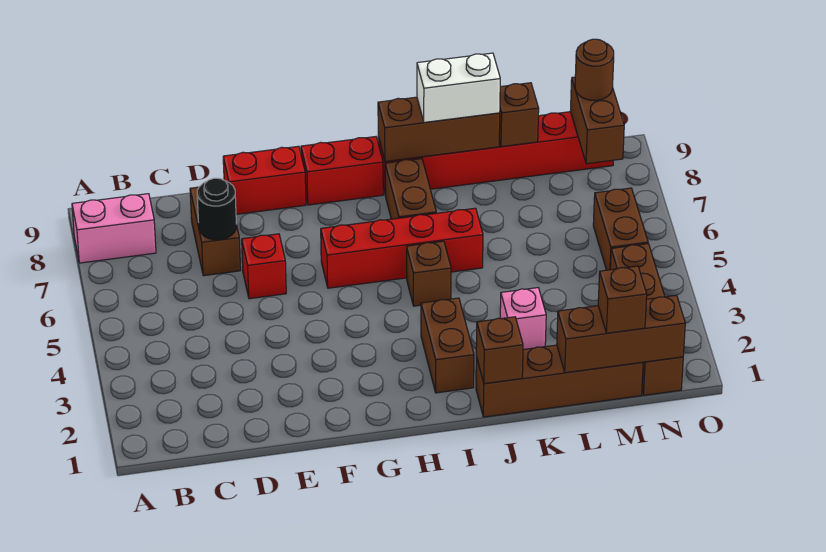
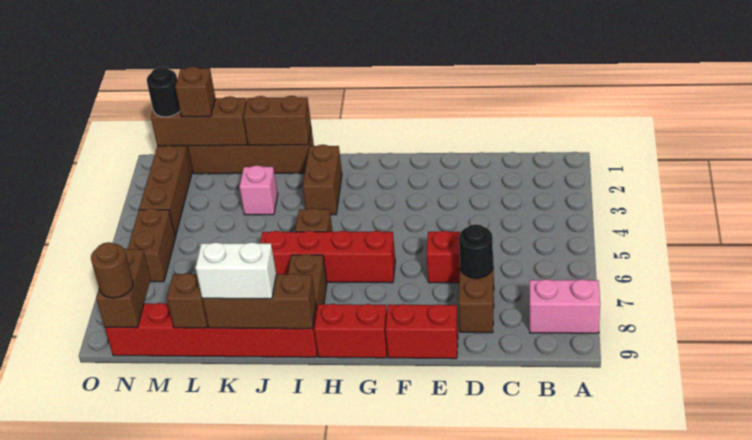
brown 1x1 brick [476,317,523,384] -> brown 1x2 brick [243,96,311,145]
none -> black 1x1 round brick [147,67,180,117]

